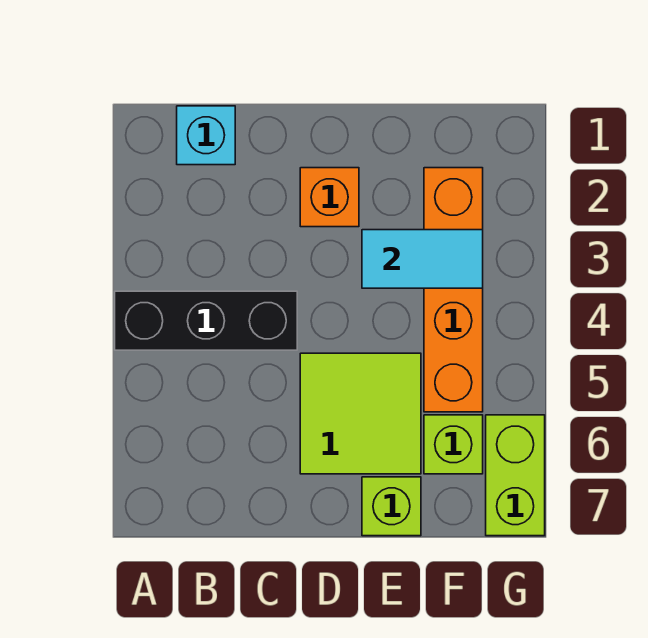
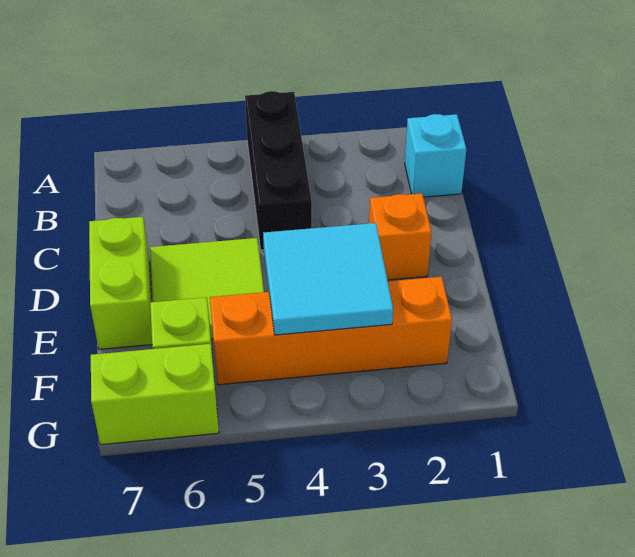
cyan 1x2 tile [362,230,483,288] -> cyan 2x2 tile [263,223,393,335]
lime 1x1 brick [362,477,421,536] -> lime 1x2 brick [89,217,152,349]

